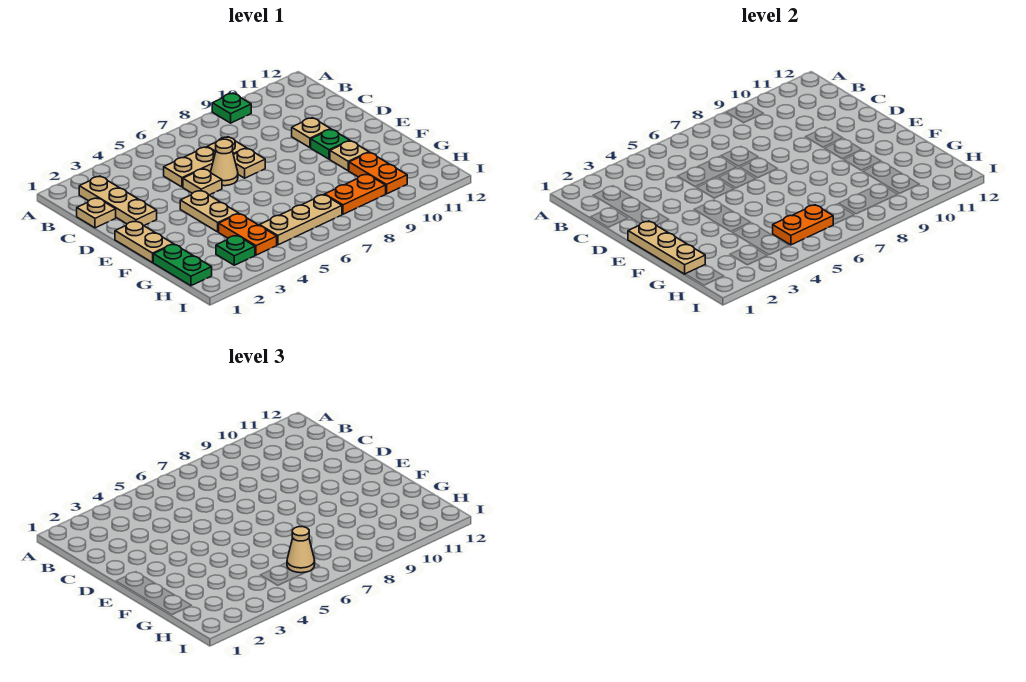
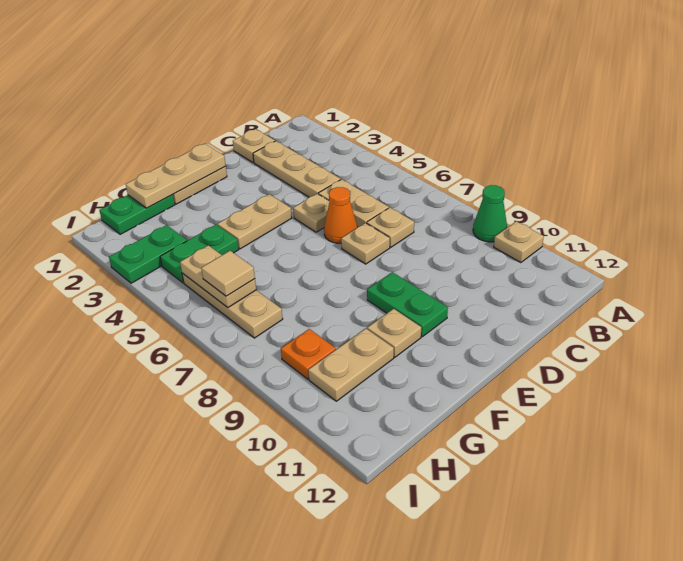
green 1x1 plate [212,93,251,123] -> green 1x1 cone [473,185,507,242]
tan 1x3 plate [79,176,157,226] -> tan 1x3 plate turned to [253,141,341,197]
tan 1x1 cone [211,139,238,186] -> orange 1x1 cone [324,187,357,243]
tan 1x1 plate [292,118,331,148] -> tan 1x1 plate moved to [494,221,544,263]
green 1x1 plate [311,129,350,159] -> green 1x2 plate [367,272,448,337]
orange 1x2 plate [219,214,277,255] -> green 1x2 plate [160,225,239,283]
orange 1x2 plate [349,152,407,194] -> tan 1x2 plate [308,329,394,401]
green 1x1 plate [216,235,255,265] -> green 1x2 plate [109,225,187,283]
orange 1x2 plate [773,205,833,245] -> tan 1x2 plate [180,245,256,307]
tan 1x1 cone [287,527,315,573] -> tan 1x1 tile [201,251,255,296]
orange 1x2 plate [325,174,386,214] -> orange 1x1 plate [281,329,336,379]

